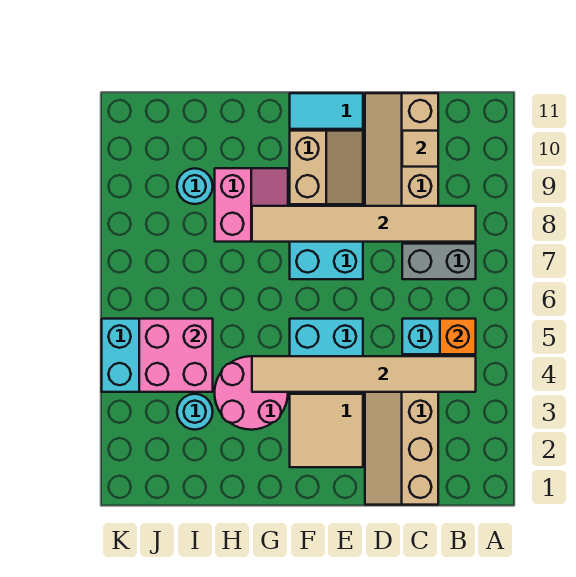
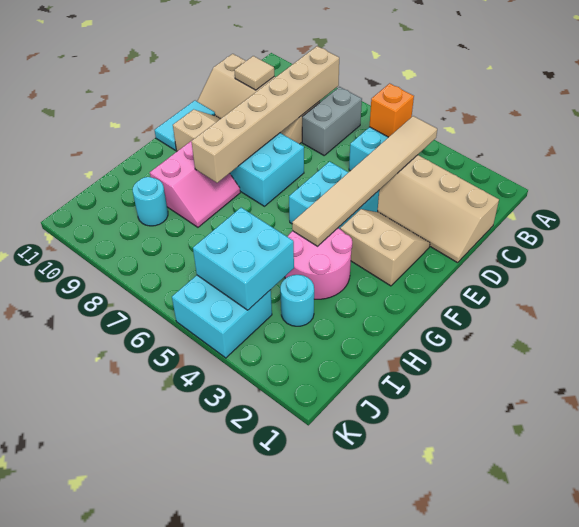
tan 1x6 tile [252,206,476,242] -> tan 1x6 brick [191,46,339,183]
tan 2x2 tile [290,394,363,467] -> tan 2x2 slope [340,209,430,286]
pink 2x2 slope [215,168,288,242] -> pink 2x2 slope turned to [150,141,240,227]
pink 2x2 brick [139,319,213,392] -> cyan 2x2 brick [193,208,294,310]

